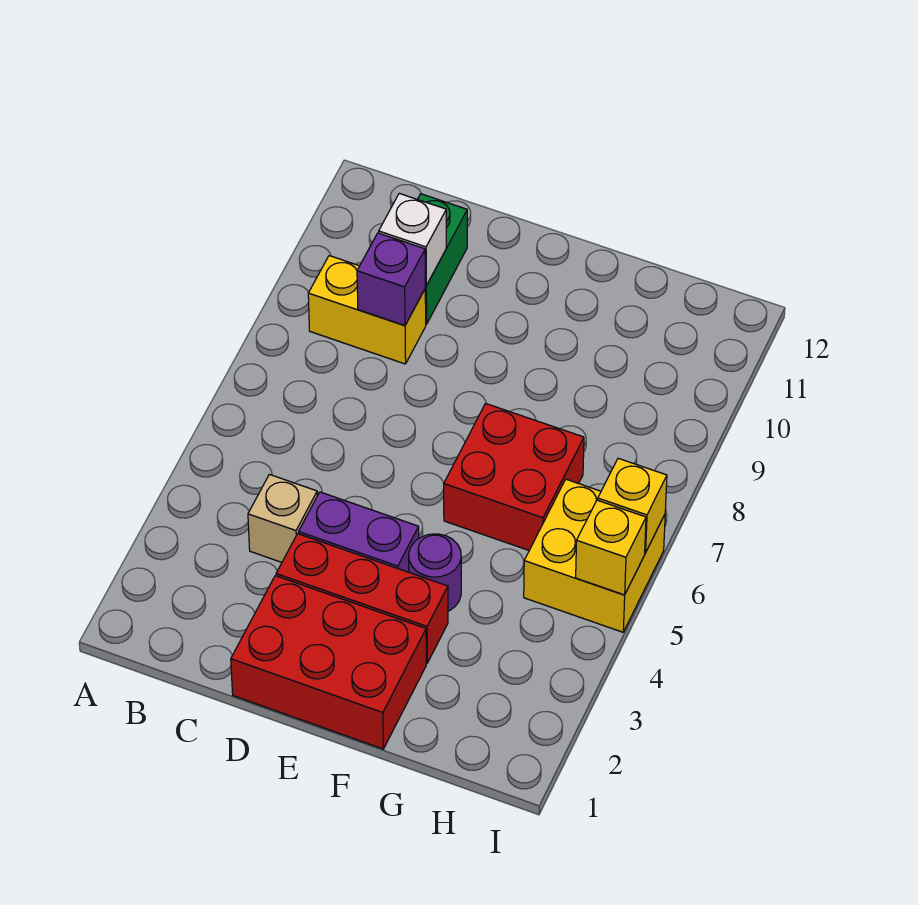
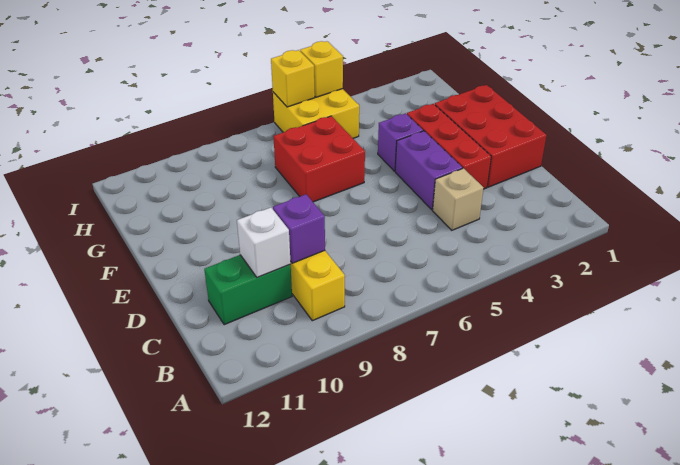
purple 1x1 round brick [409,534,461,611] -> purple 1x1 brick [378,113,423,171]

